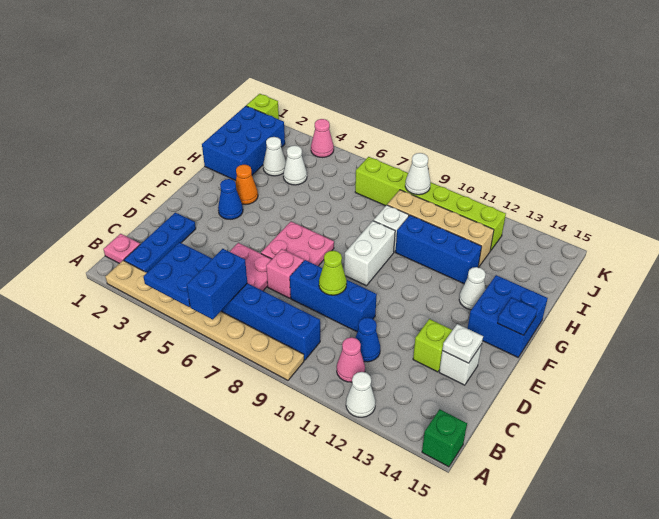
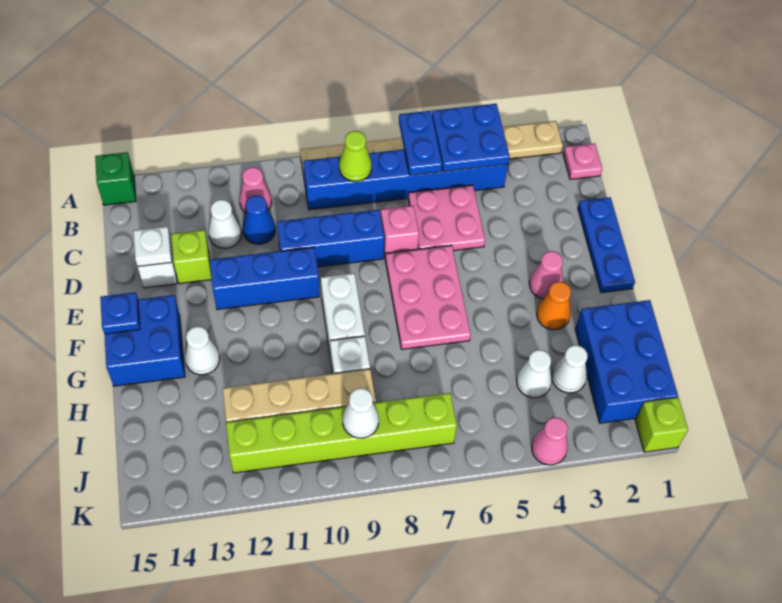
blue 1x2 brick [187,249,247,319] -> blue 1x2 plate [399,111,442,175]
white 1x1 cone [346,372,375,417] -> white 1x1 cone moved to [209,200,242,248]
blue 1x3 plate [124,213,196,273] -> blue 1x3 plate moved to [578,197,635,293]
lime 1x1 cone [319,251,347,295] -> lime 1x1 cone moved to [339,131,372,181]
pink 2x2 plate [261,222,334,266] -> pink 2x3 plate [385,245,471,349]
blue 1x1 cone [218,179,243,219] -> pink 1x1 cone [529,251,563,299]
blue 1x3 brick [395,215,482,284] -> blue 1x3 brick moved to [210,247,320,310]

